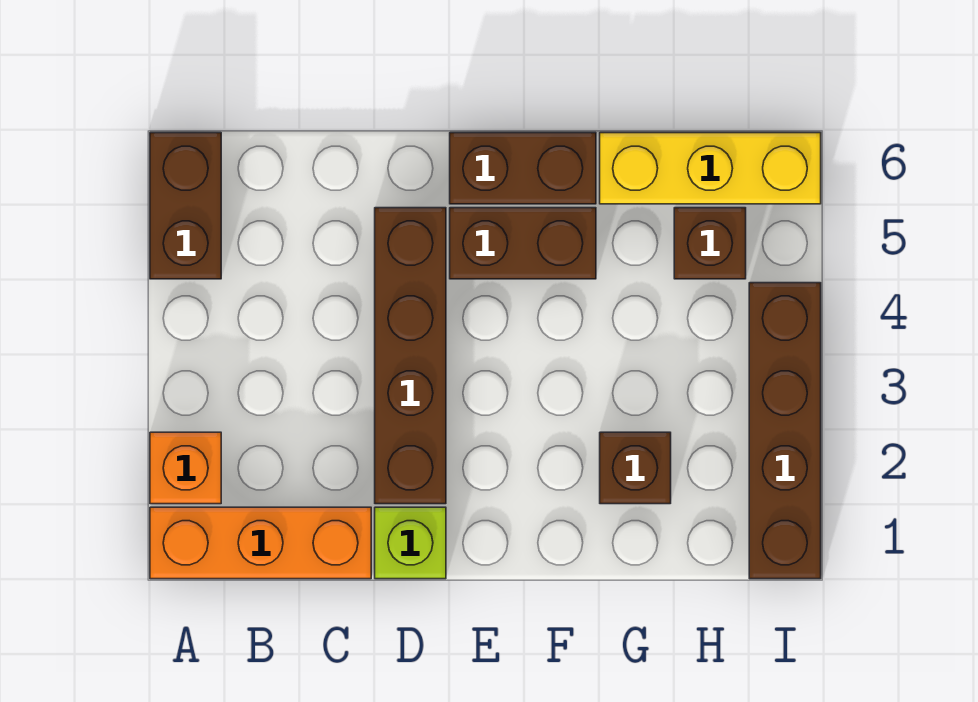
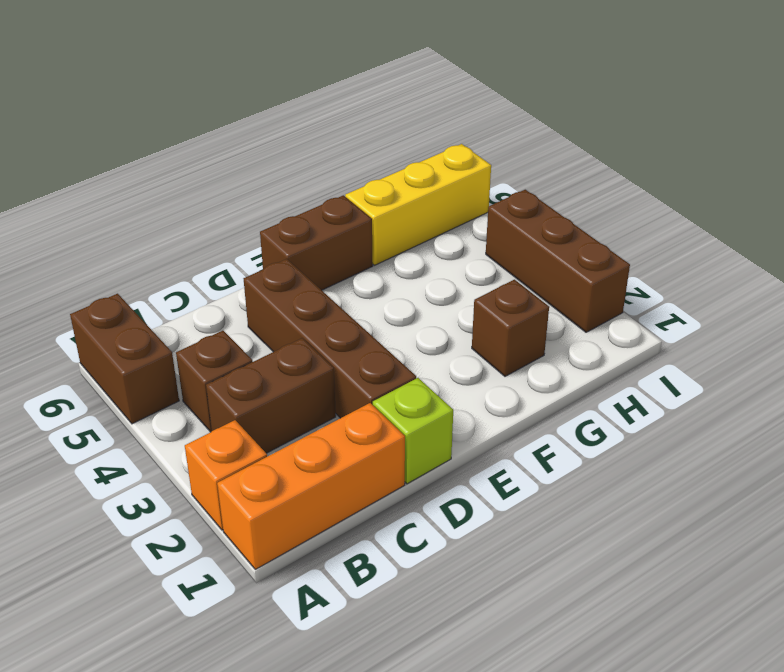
brown 1x2 brick [450,208,596,279] -> brown 1x2 brick moved to [206,338,336,453]
brown 1x1 brick [674,208,746,279] -> brown 1x1 brick moved to [176,331,253,432]
brown 1x4 brick [749,283,821,579] -> brown 1x3 brick [486,190,630,332]

